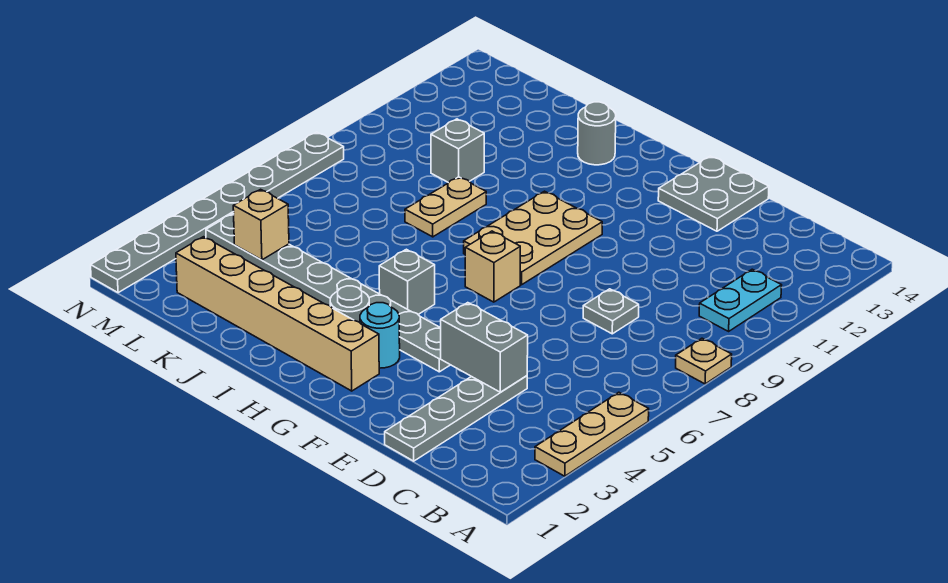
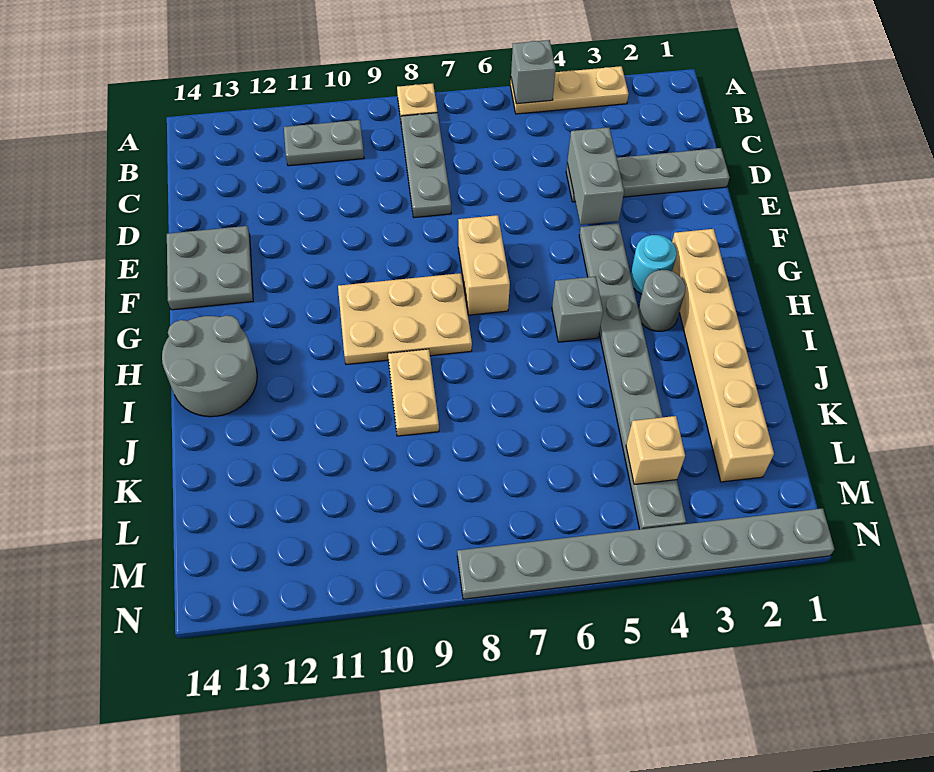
cyan 1x2 plate [699,269,782,331] -> grey 1x2 plate [284,120,364,166]
grey 1x1 plate [583,289,639,334] -> grey 1x3 plate [401,113,451,218]
tan 1x1 brick [465,231,520,302] -> tan 1x2 brick [458,215,510,315]
grey 1x1 round brick [578,102,616,165] -> grey 2x2 round brick [162,315,257,417]
tan 1x2 plate [405,177,486,237] -> tan 1x2 plate turned to [388,349,439,436]
grey 1x1 brick [431,119,484,183] -> grey 1x1 brick moved to [511,40,556,104]

